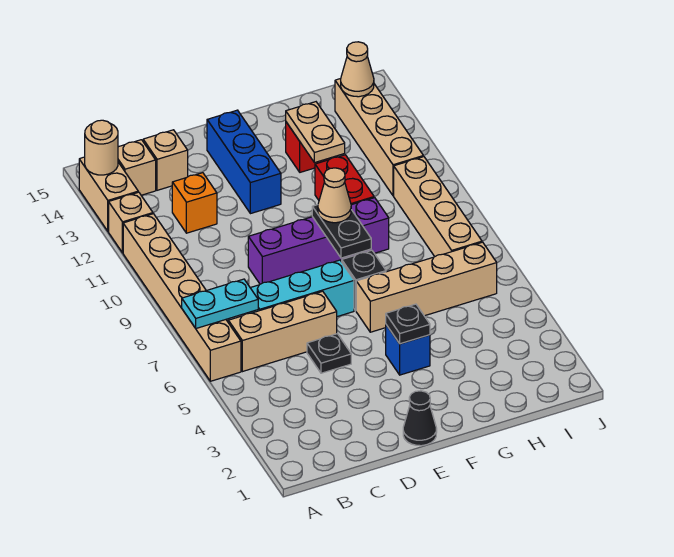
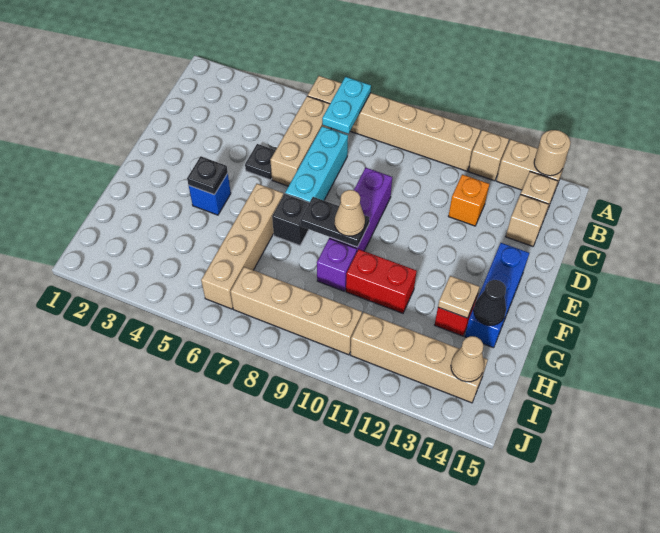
black 1x1 cone [403,391,437,446] -> black 1x1 cone moved to [474,280,506,325]
blue 1x3 brick [207,110,281,214] -> blue 1x3 brick turned to [465,243,529,348]
tan 1x2 plate [286,102,345,163] -> tan 1x1 plate [438,276,479,318]

